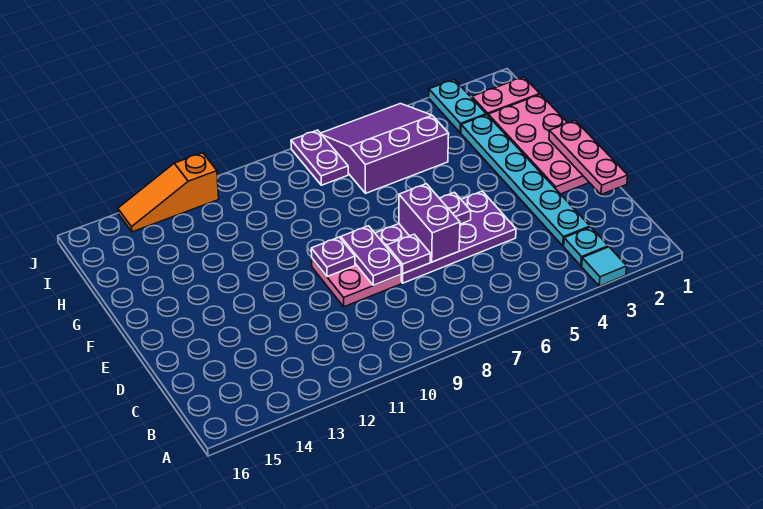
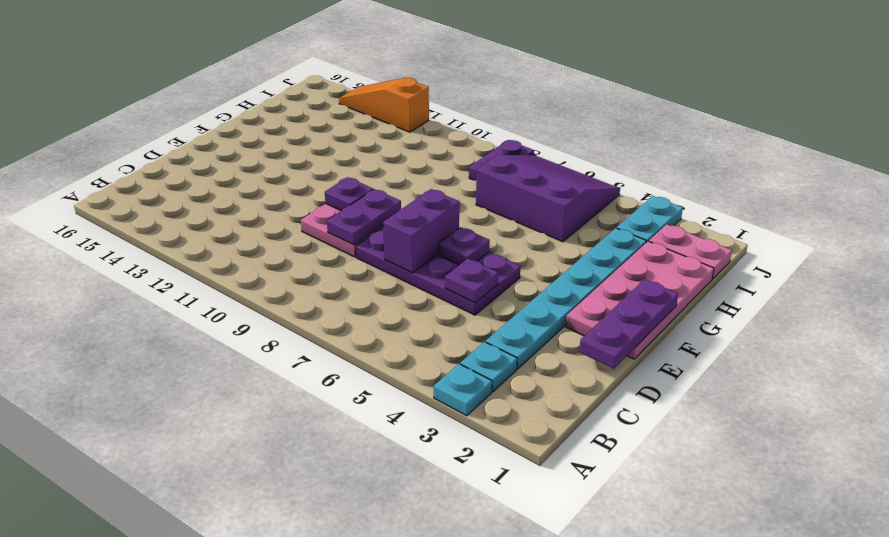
cyan 1x1 tile [582,247,627,286] -> cyan 1x1 plate [434,364,492,416]
pink 1x3 plate [549,121,628,195] -> purple 1x3 plate [579,279,678,369]
purple 1x1 plate [387,234,431,274] -> purple 1x1 plate moved to [445,259,498,303]

